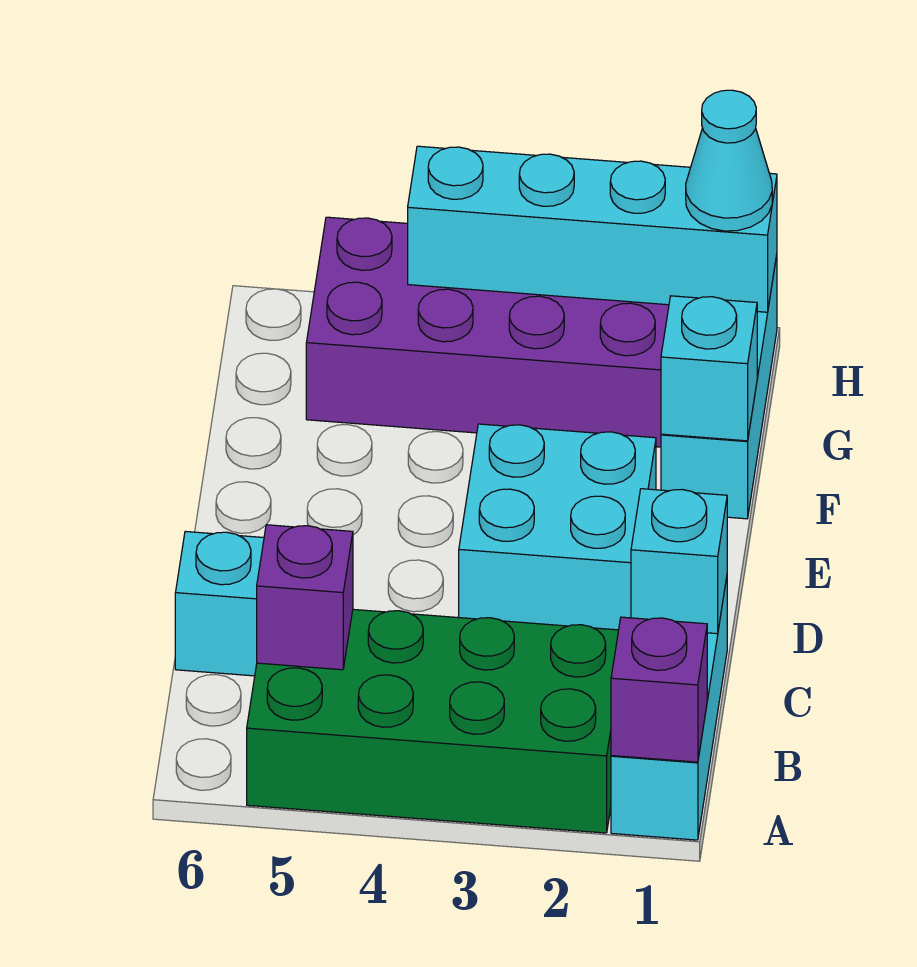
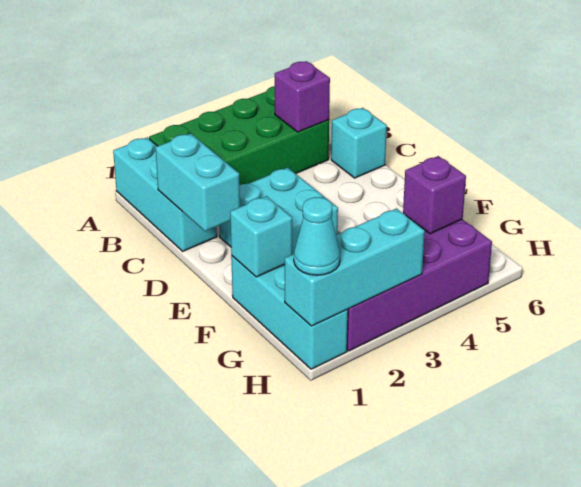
purple 1x1 brick [611,617,707,762] -> purple 1x1 brick moved to [403,156,466,234]
cyan 1x1 brick [631,489,727,634] -> cyan 1x2 brick [156,134,240,231]
cyan 1x4 brick [408,146,777,312] -> cyan 1x3 brick [285,209,425,326]

